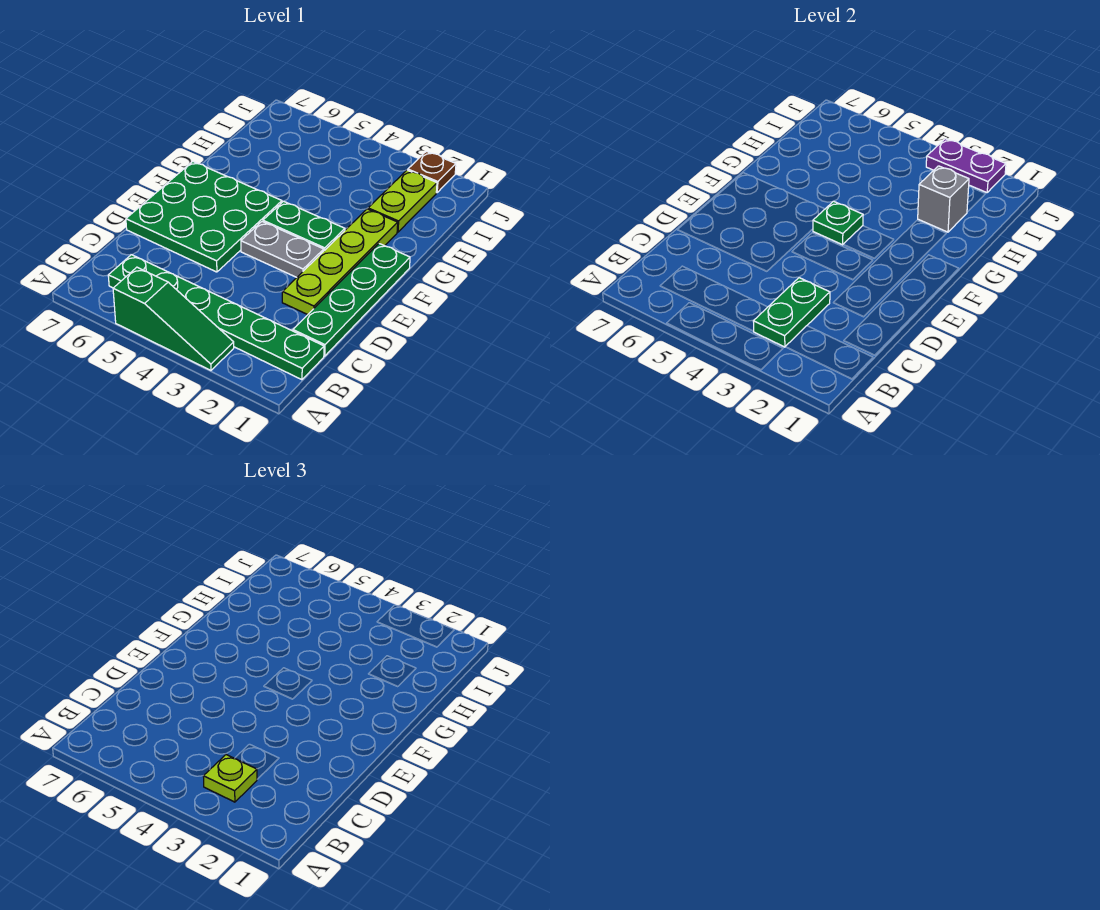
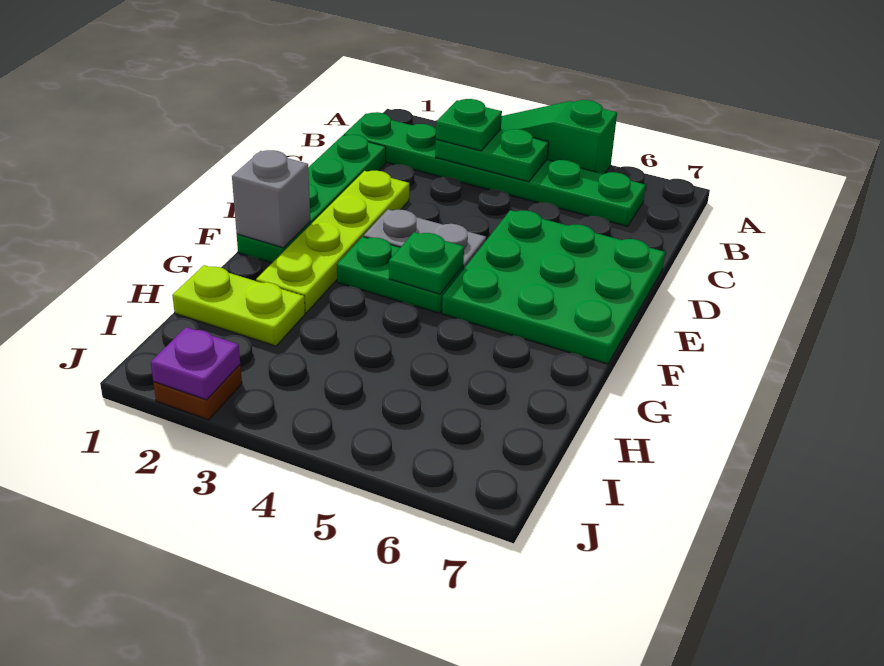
green 1x2 plate [753,278,830,347] -> green 1x2 plate turned to [435,129,549,182]
lime 1x1 plate [203,755,257,802] -> green 1x1 plate [436,99,502,151]
lime 1x2 plate [368,170,437,232] -> lime 1x2 plate turned to [172,265,305,346]
grey 1x1 brick [918,166,969,232] -> grey 1x1 brick moved to [232,150,310,248]
purple 1x2 plate [926,139,1006,193] -> purple 1x1 plate [151,327,240,400]

